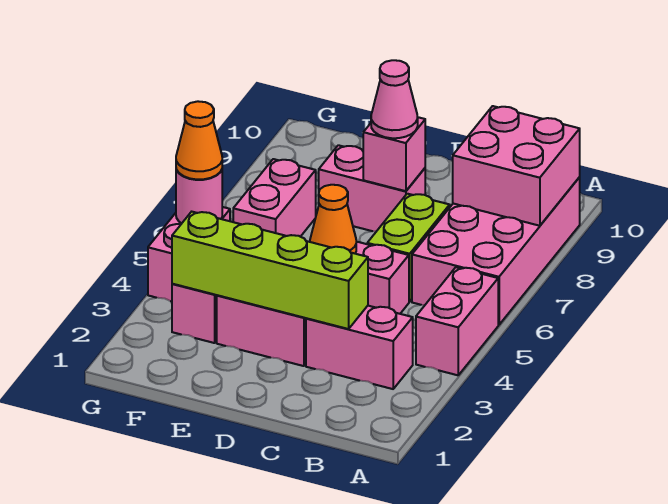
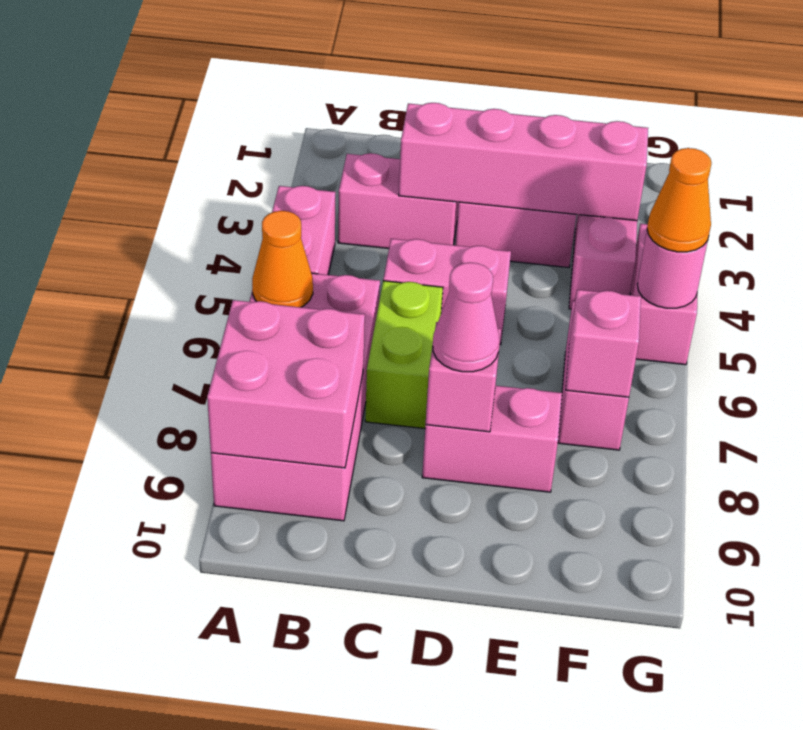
lime 1x4 brick [172,212,368,329] -> pink 1x4 brick [399,103,648,221]
orange 1x1 cone [310,185,356,253] -> orange 1x1 cone moved to [252,211,313,307]
none -> pink 1x1 brick [566,290,641,397]

